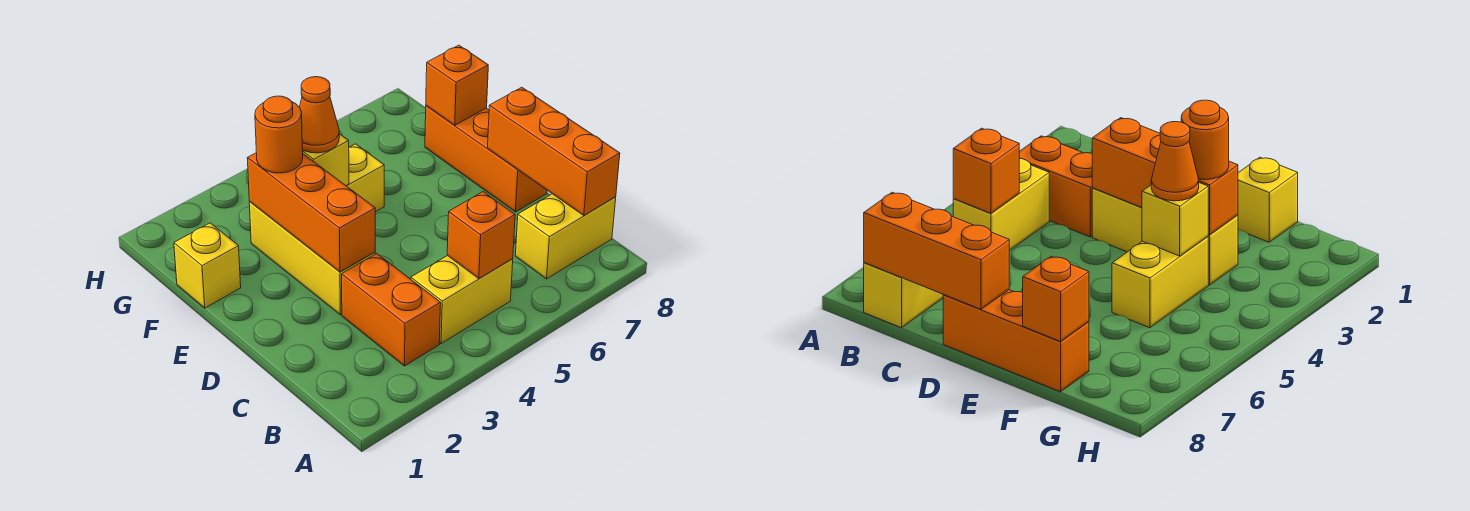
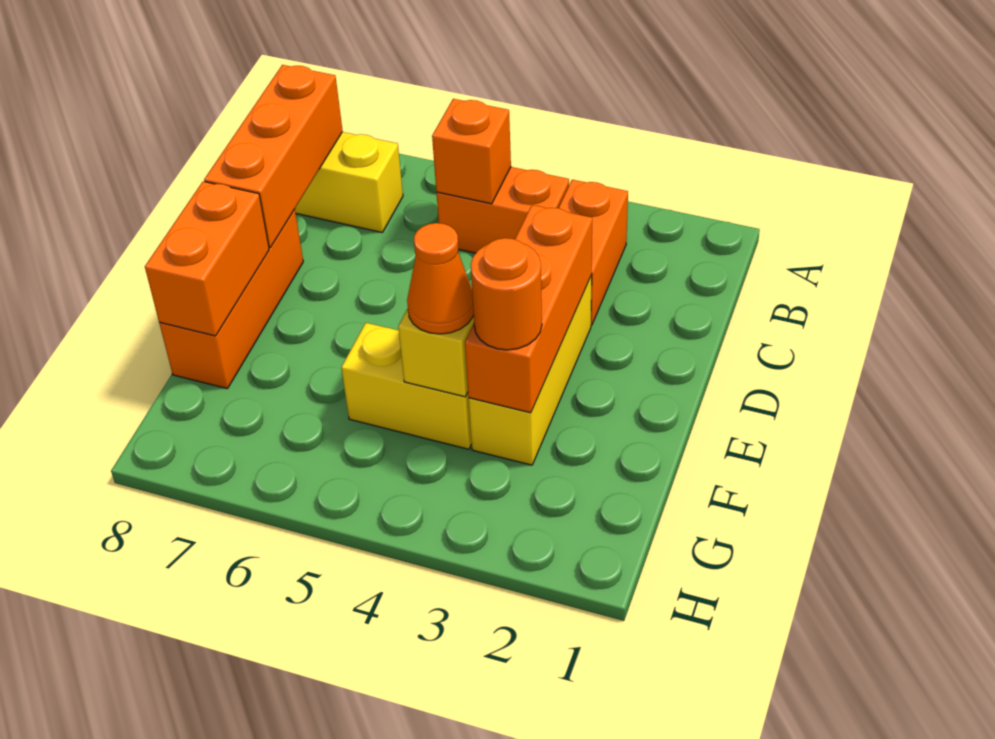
yellow 1x2 brick [411,256,513,344] -> orange 1x2 brick [437,167,569,253]
yellow 1x1 brick [174,223,241,308] -> none
orange 1x1 brick [426,45,488,125] -> orange 1x2 brick [145,181,269,336]

